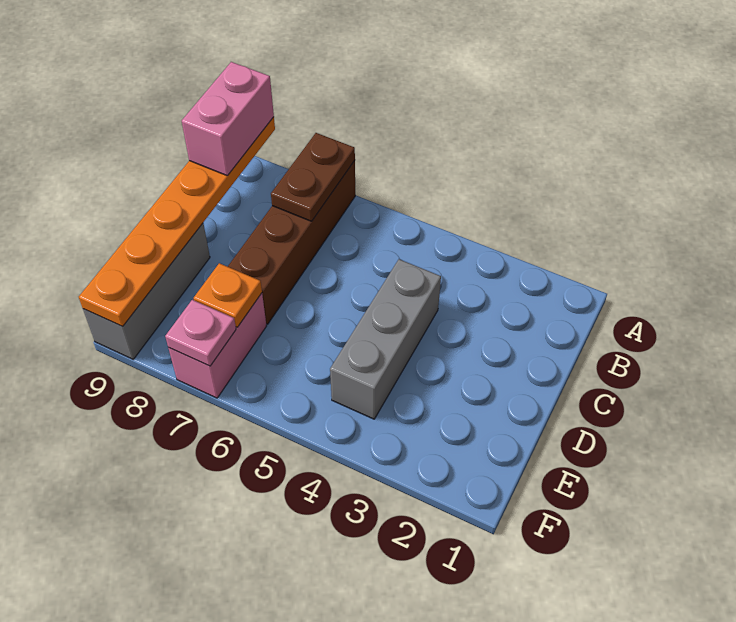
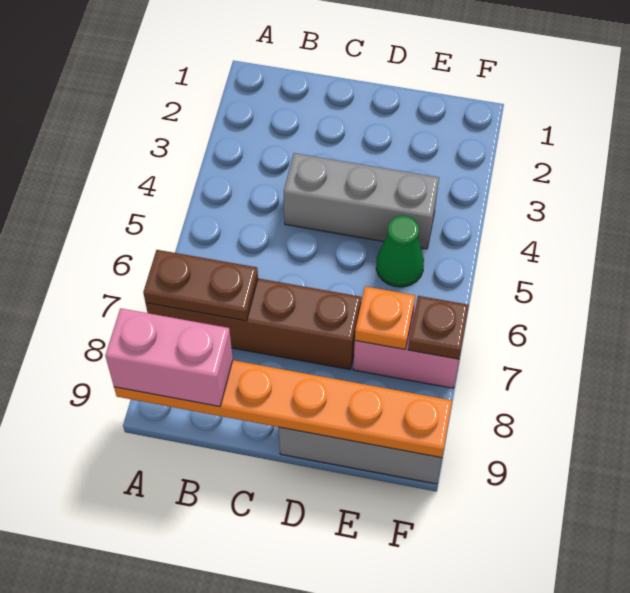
none -> green 1x1 cone [376,216,424,287]
pink 1x1 plate [165,300,236,366] -> brown 1x1 plate [408,296,469,359]

